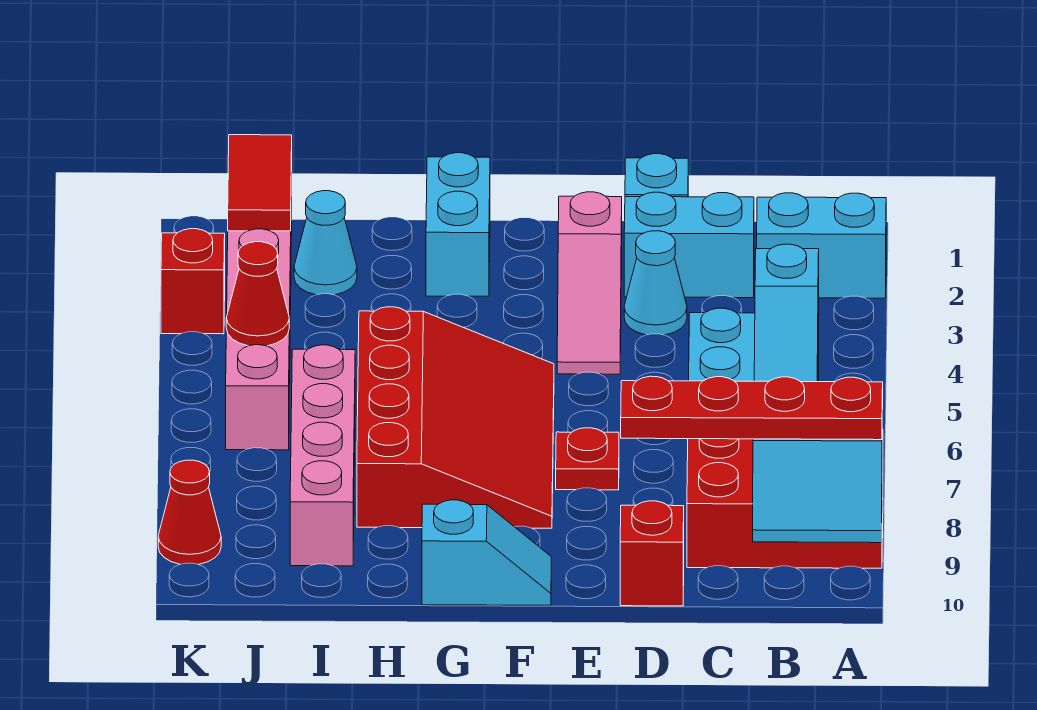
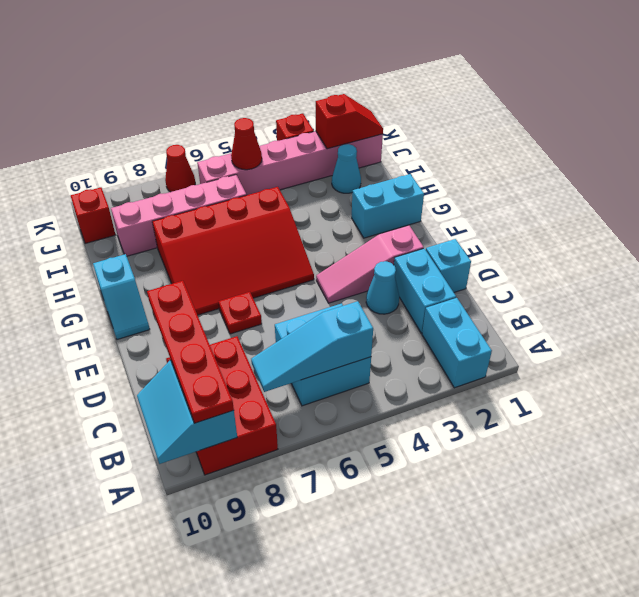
red 1x1 brick [620,501,684,606] -> red 1x1 brick moved to [71,187,115,244]
red 1x2 tile [228,135,292,231] -> red 1x2 slope [316,94,383,149]
red 1x1 cone [158,460,221,564] -> red 1x1 cone moved to [165,145,195,192]

